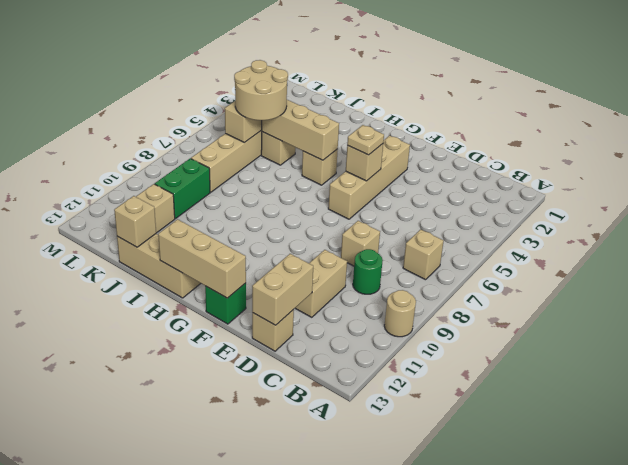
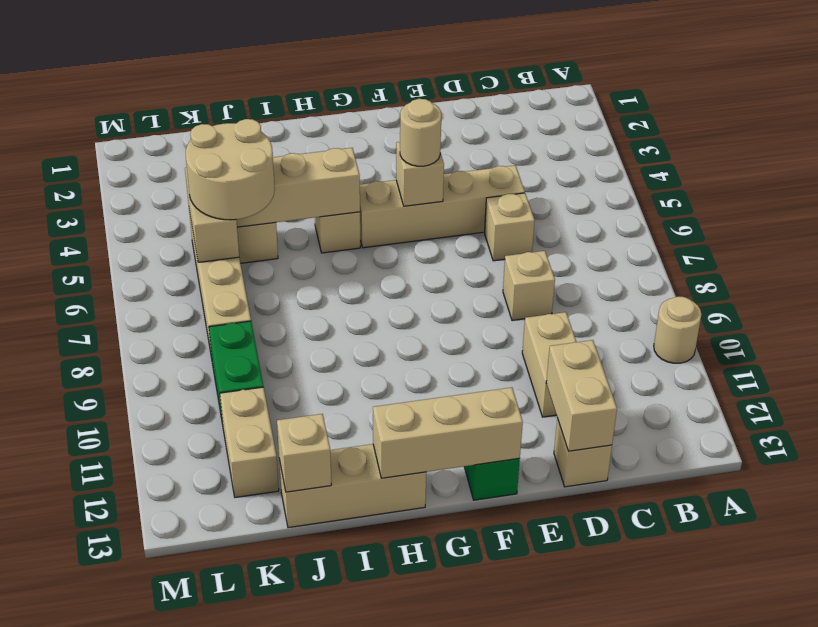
tan 1x1 brick [403,230,444,280] -> tan 1x1 brick moved to [485,193,535,261]
green 1x1 round brick [353,249,383,294] -> none
tan 1x4 brick [328,136,410,219] -> tan 1x4 brick turned to [360,165,525,248]
tan 1x1 plate [347,125,384,155] -> tan 1x1 round brick [400,99,441,166]

